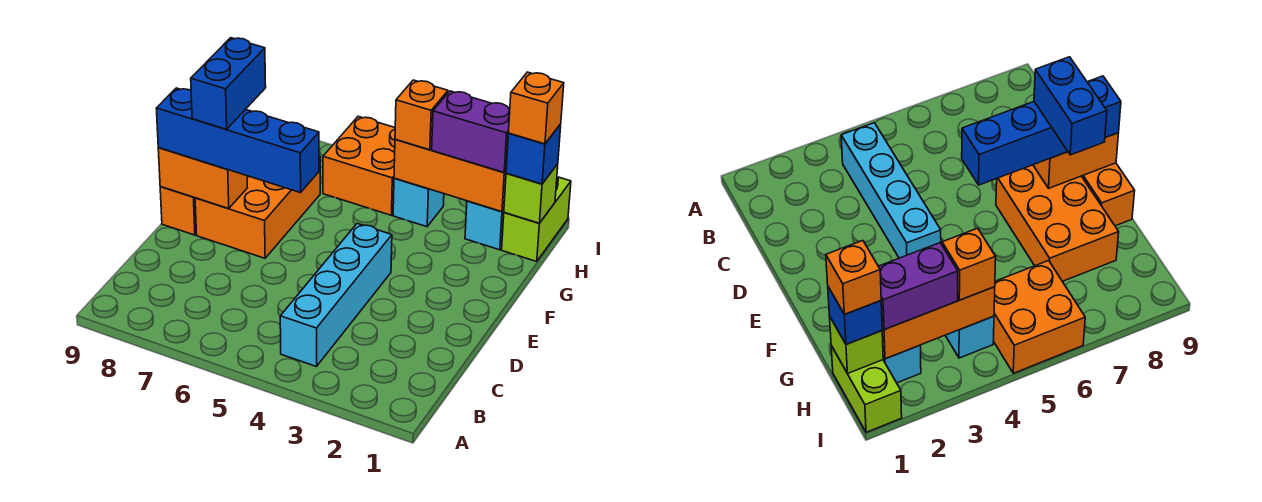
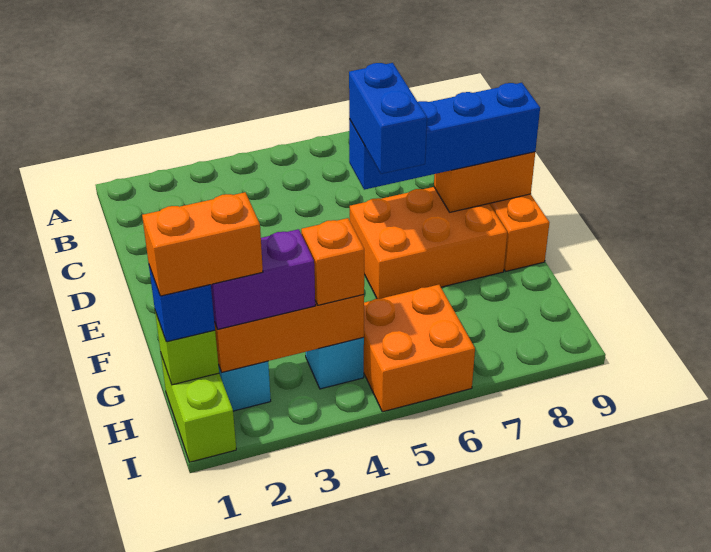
cyan 1x4 brick [280,223,392,367] -> none
orange 2x3 brick [195,156,320,258] -> orange 2x3 brick turned to [350,187,507,299]
blue 1x2 brick [191,38,266,129] -> blue 1x2 brick moved to [349,63,427,174]
orange 1x1 brick [508,72,564,144] -> orange 1x2 brick [142,192,263,296]

